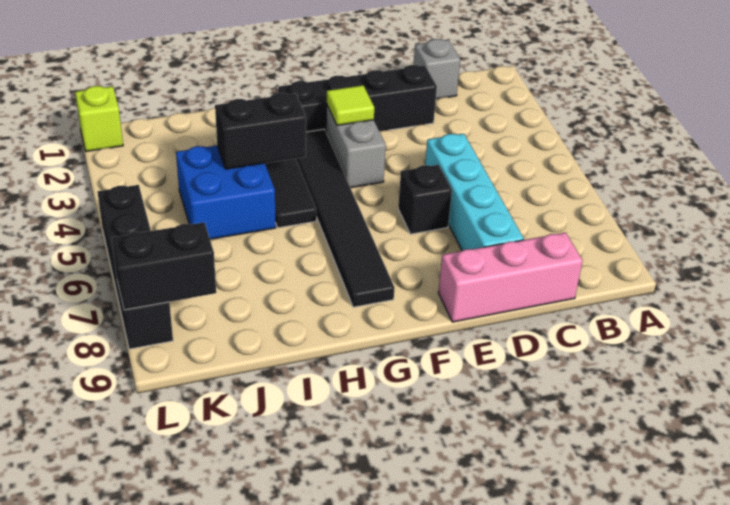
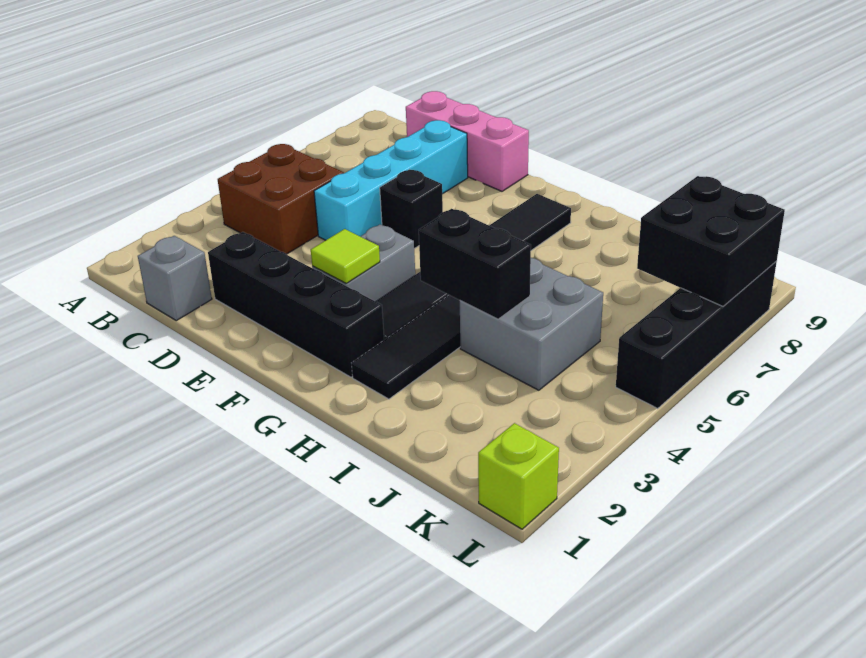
none -> brown 2x2 brick [218,144,344,254]
blue 2x2 brick [176,146,276,239] -> grey 2x2 brick [460,258,603,390]
black 1x2 brick [112,222,216,310] -> black 2x2 brick [637,176,785,306]

